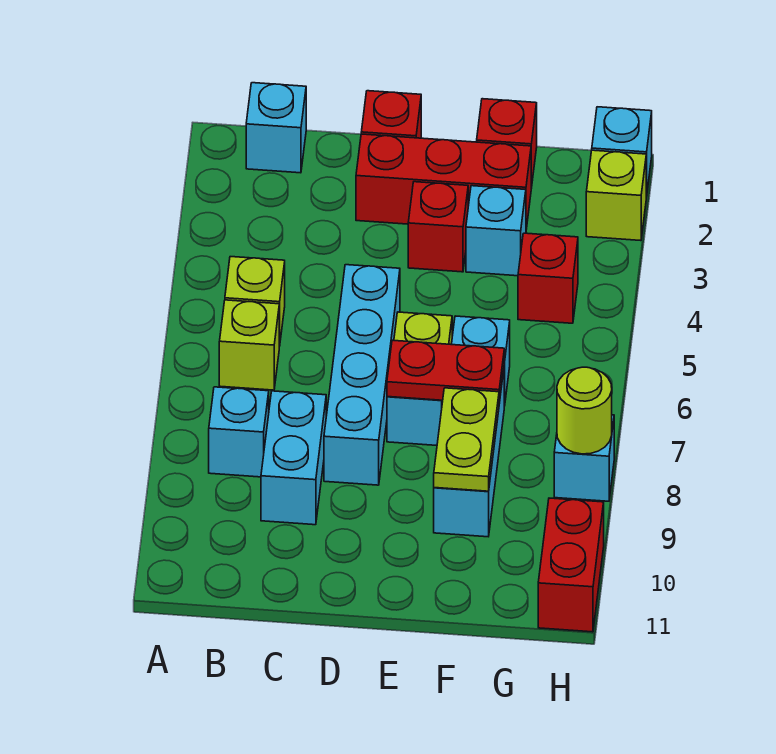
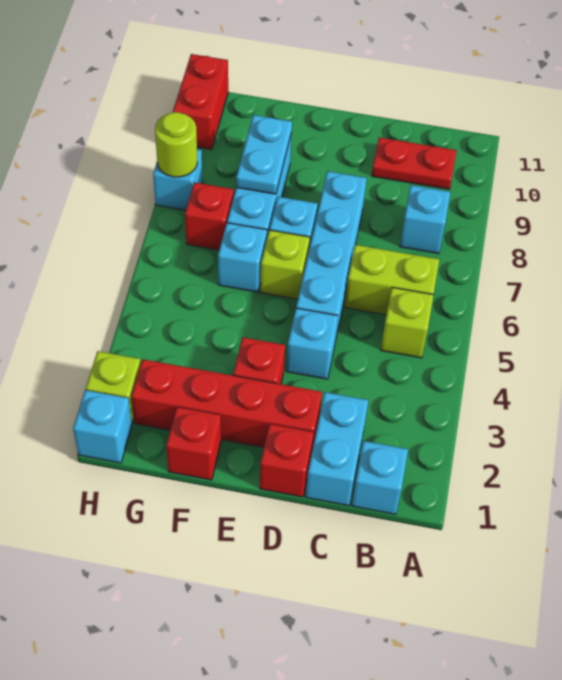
lime 1x1 brick [219,300,279,390] -> lime 1x2 brick [345,245,439,315]
cyan 1x2 brick [261,391,326,525] -> cyan 1x2 brick moved to [306,392,368,506]
red 1x3 brick [356,134,531,229] -> red 1x4 brick [131,359,322,449]
red 1x2 plate [387,340,504,403] -> red 1x2 plate moved to [372,137,457,189]
cyan 1x1 brick [466,186,526,276] -> cyan 1x1 brick moved to [286,308,338,379]
lime 1x2 plate [434,388,499,491] -> cyan 1x2 plate [236,115,292,194]
red 1x1 brick [518,233,578,323] -> red 1x1 brick moved to [185,182,234,250]

